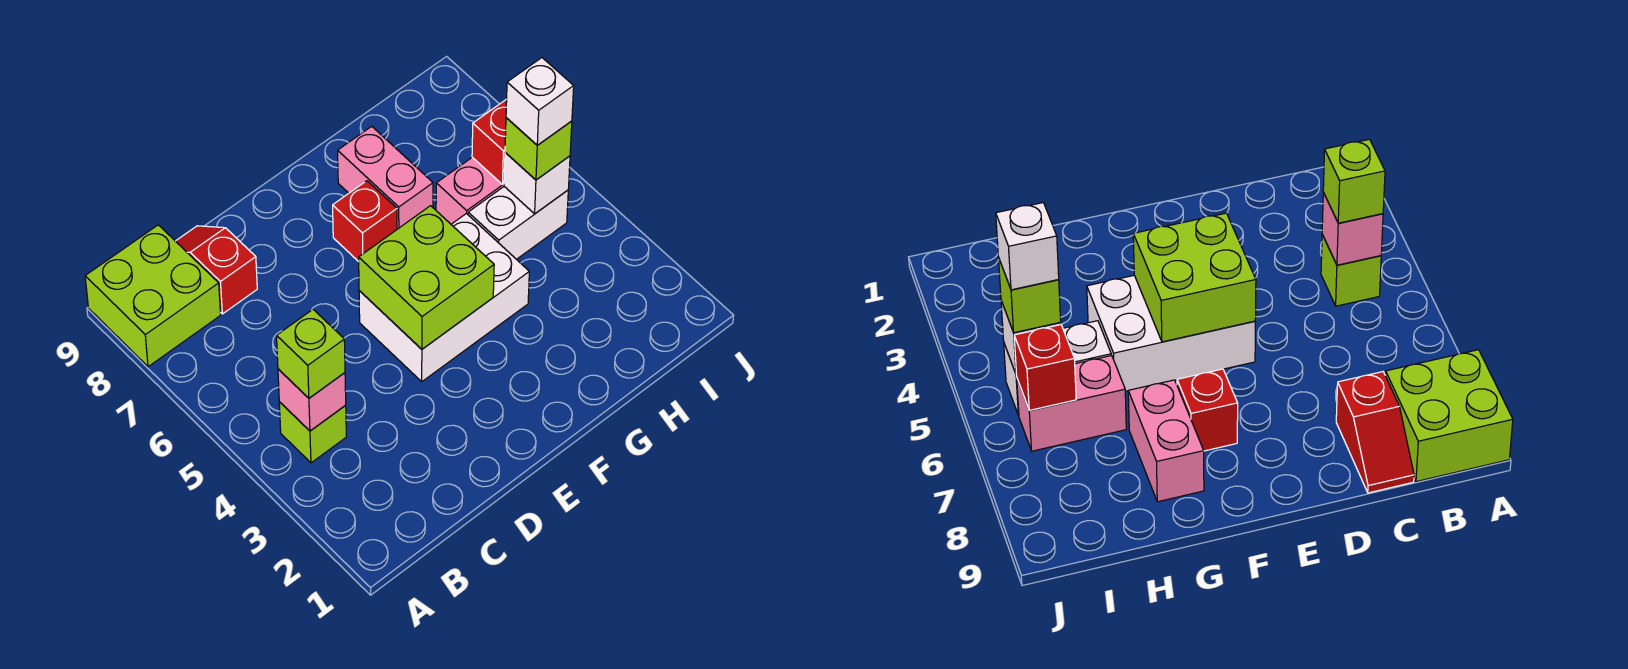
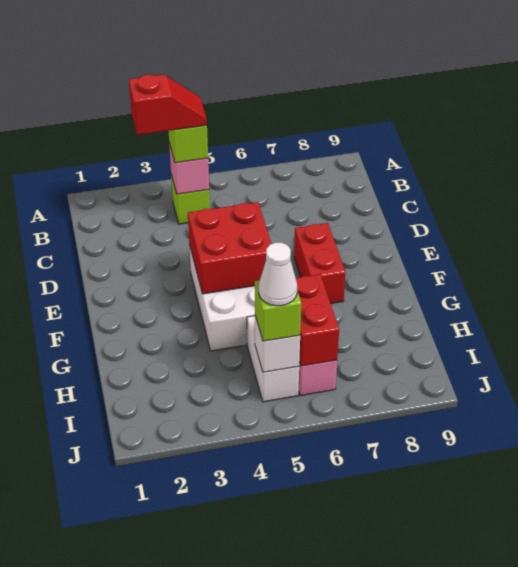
lime 2x2 brick [85,225,221,367] -> none
red 1x2 slope [176,226,257,314] -> red 1x2 slope moved to [129,75,207,135]
lime 2x2 brick [359,206,494,349] -> red 2x2 brick [188,202,271,294]
red 1x1 brick [333,181,397,262] -> red 1x2 brick [294,223,345,303]
pink 1x2 brick [338,126,433,229] -> none
white 1x1 brick [506,58,574,145] -> white 1x1 cone [259,242,297,306]
red 1x1 brick [472,99,507,184] -> red 1x2 brick [296,274,339,366]

